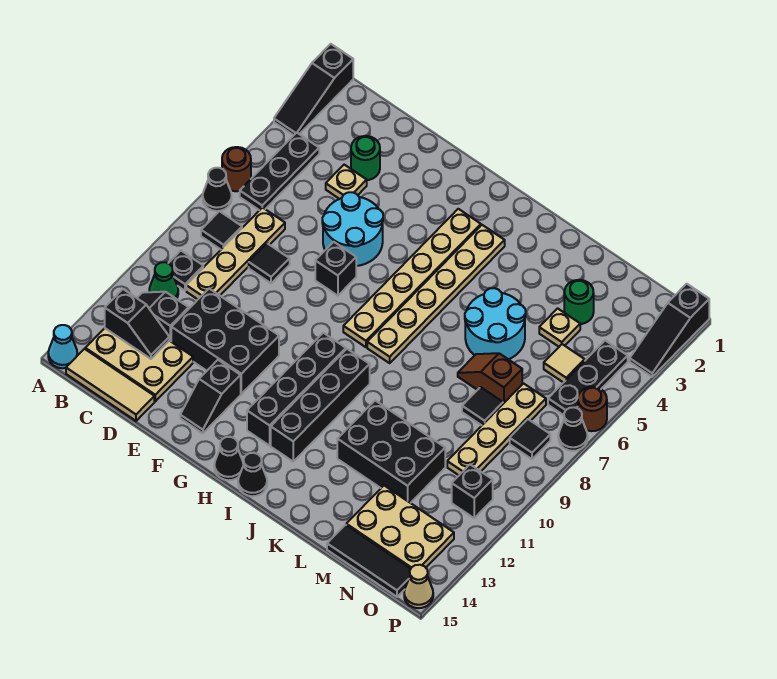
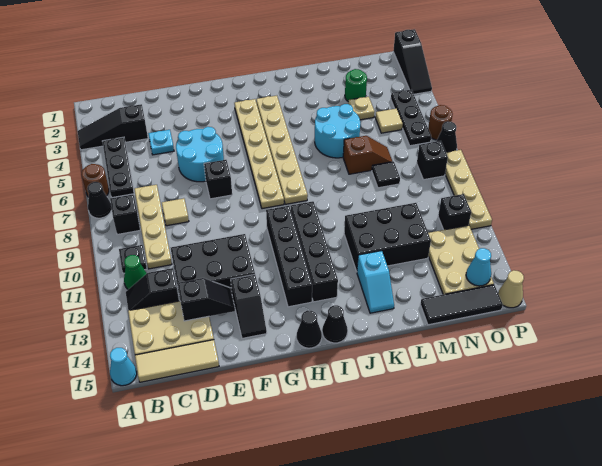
black 1x3 slope [274,44,353,135] -> black 1x3 slope turned to [78,104,148,150]
black 1x1 tile [201,211,242,249] -> black 1x1 brick [110,194,140,235]
black 1x2 slope [105,289,169,359] -> black 1x2 slope moved to [177,278,235,321]
green 1x1 round brick [351,136,380,180] -> none
tan 1x1 plate [326,165,367,199] -> cyan 1x1 plate [148,130,174,155]
black 1x1 tile [249,243,290,283] -> tan 1x1 tile [162,198,189,226]
none -> cyan 1x2 slope [357,251,394,313]
brown 1x2 slope [458,353,522,404] -> brown 1x2 slope turned to [343,136,393,174]
tan 2x3 plate [346,486,454,568] -> tan 2x3 plate turned to [428,225,494,295]
tan 1x4 plate [447,384,546,475] -> tan 1x4 plate moved to [445,150,492,229]
black 1x1 tile [510,419,550,459] -> black 1x1 brick [417,141,448,180]
none -> cyan 1x1 cone [466,248,491,286]

